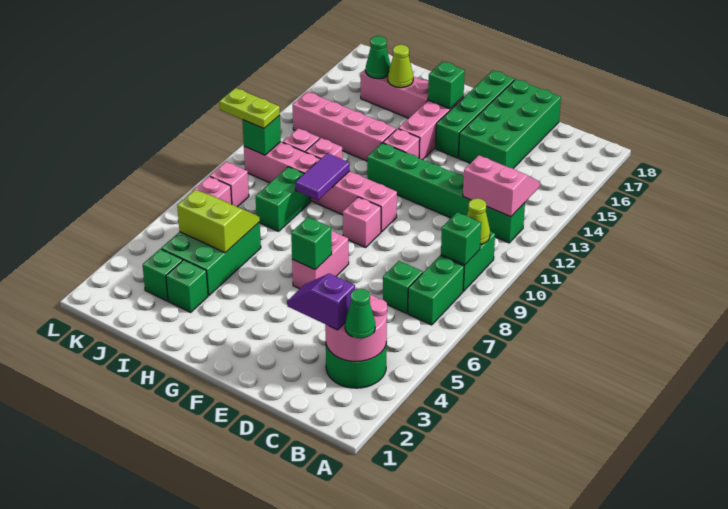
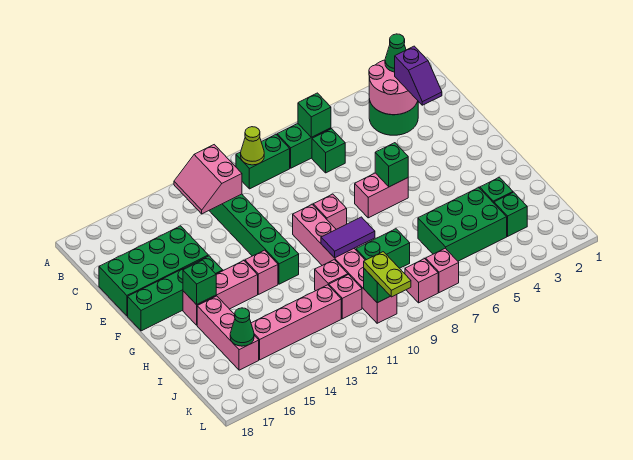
green 1x1 brick [441,212,481,265] -> green 1x1 brick moved to [298,93,331,137]
pink 1x4 brick [293,92,396,161] -> pink 1x4 brick turned to [251,285,341,360]
lime 2x2 slope [177,190,260,253] -> none
lime 1x1 cone [388,45,413,88] -> none

